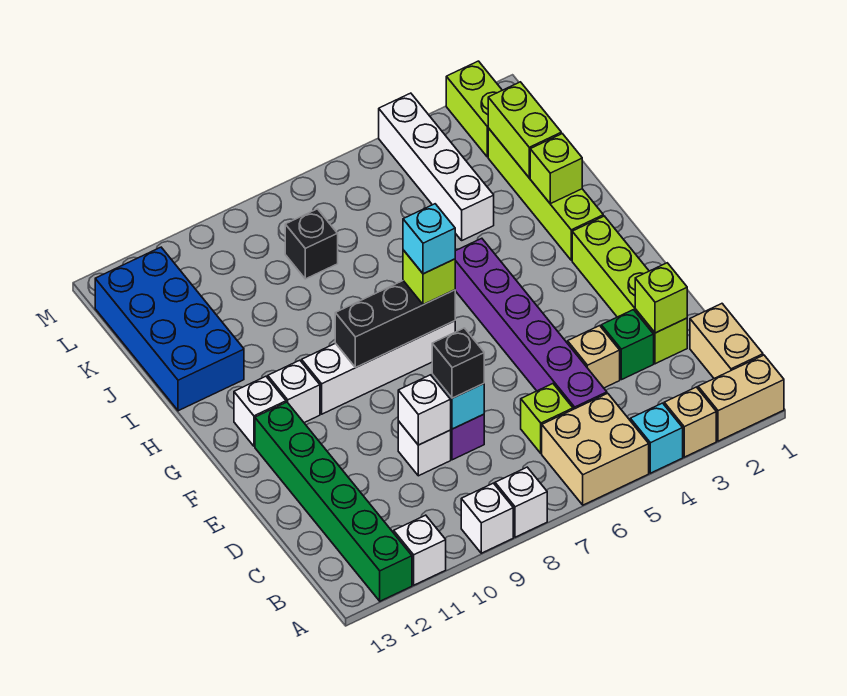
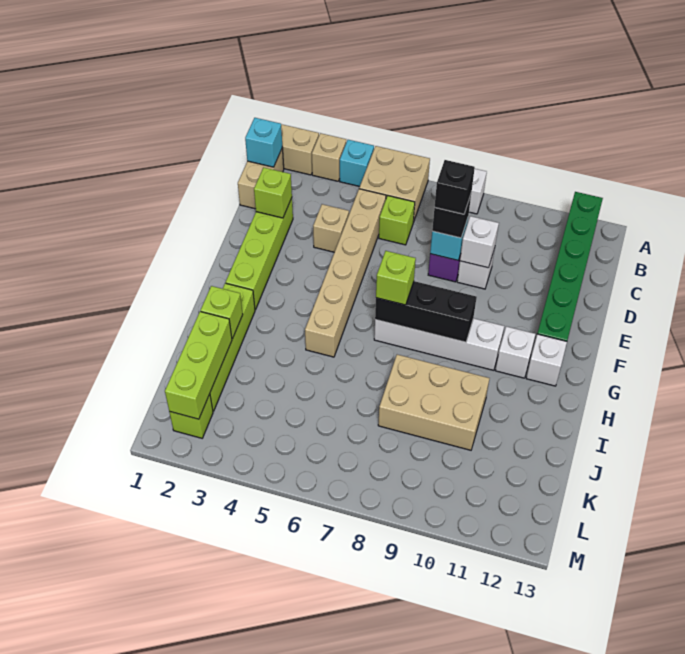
white 1x1 brick [461,483,513,553] -> none
white 1x1 brick [394,515,446,585] -> none
purple 1x6 brick [455,238,607,409] -> tan 1x6 brick [305,189,386,357]
green 1x1 brick [601,310,654,380] -> none
cyan 1x1 brick [403,204,455,274] -> cyan 1x1 brick moved to [245,118,282,167]
none -> tan 2x3 brick [378,355,490,450]
blue 2x4 brick [95,247,244,411] -> none
lime 1x2 brick [488,82,561,178] -> lime 1x3 brick [165,311,232,419]
white 1x4 brick [379,93,494,240] -> none
black 1x1 brick [285,209,338,279] -> black 1x1 brick moved to [435,160,475,214]
lime 1x2 brick [446,61,502,157] -> lime 1x1 brick [169,394,213,438]

